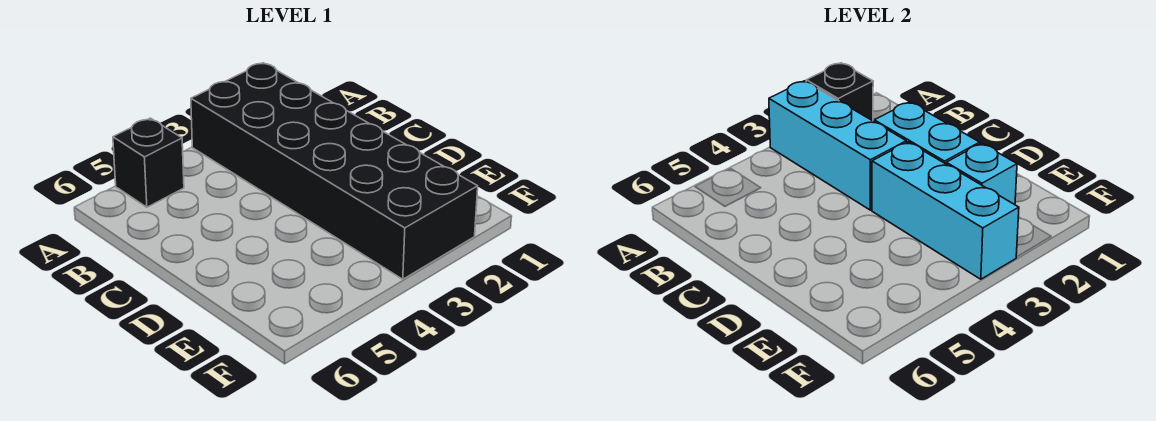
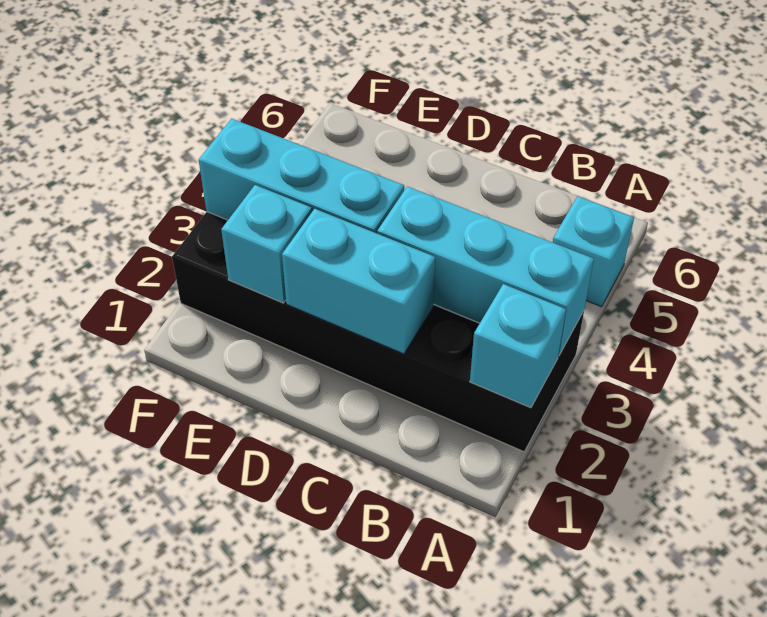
black 1x1 brick [806,63,873,121] -> cyan 1x1 brick [470,284,566,408]
black 1x1 brick [113,118,184,207] -> cyan 1x1 brick [553,196,634,307]

